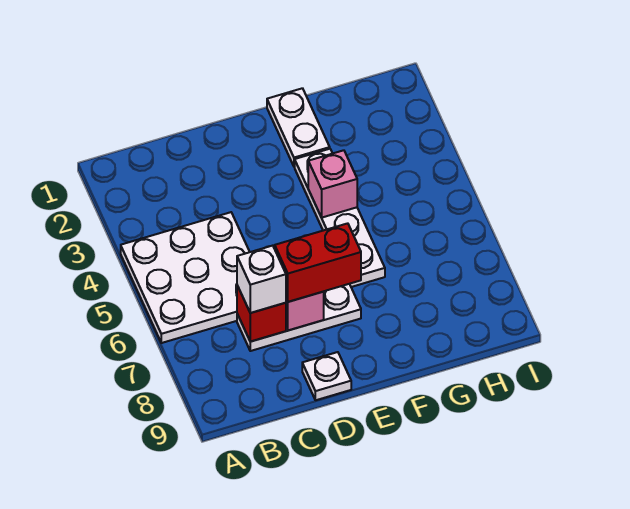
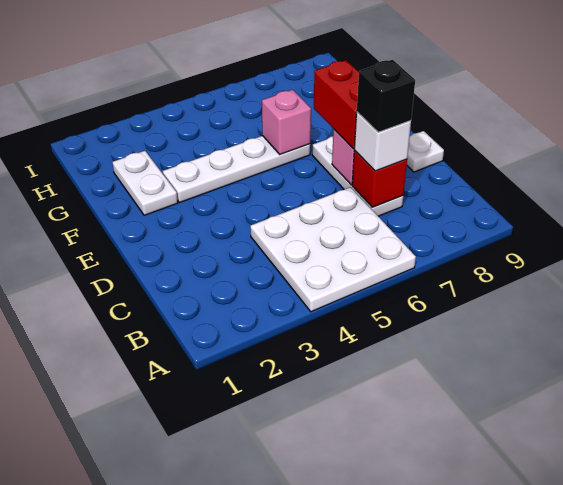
none -> black 1x1 brick [357,60,415,132]
white 1x2 plate [267,88,330,167] -> white 1x2 plate turned to [112,151,178,215]
pink 1x1 brick [308,150,357,217] -> pink 1x1 brick moved to [262,90,311,154]

